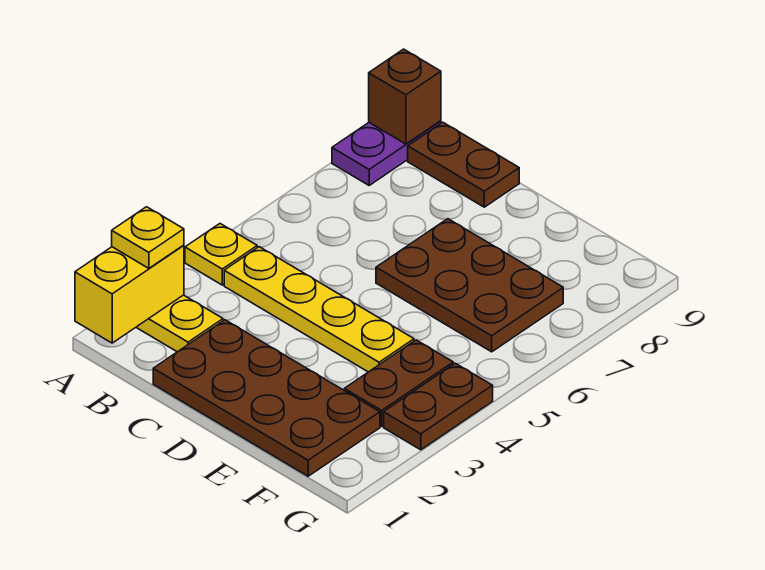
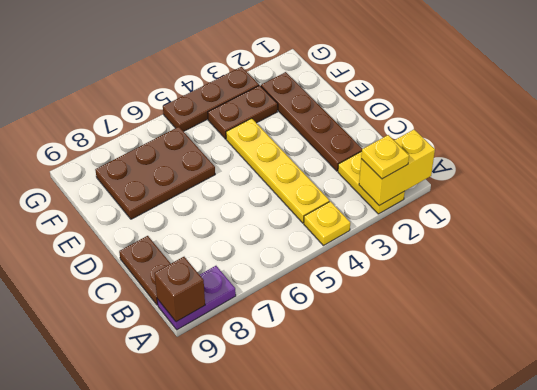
brown 2x4 plate [153,320,380,476] -> brown 1x4 plate [261,72,362,171]
brown 2x3 plate [376,219,563,352] -> brown 2x3 plate turned to [95,127,215,219]
brown 1x2 plate [384,363,493,450] -> brown 1x3 plate [163,67,259,131]

